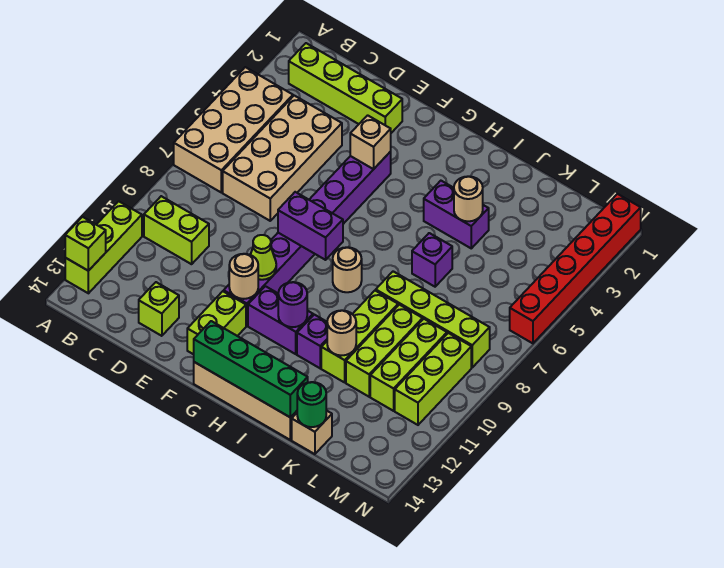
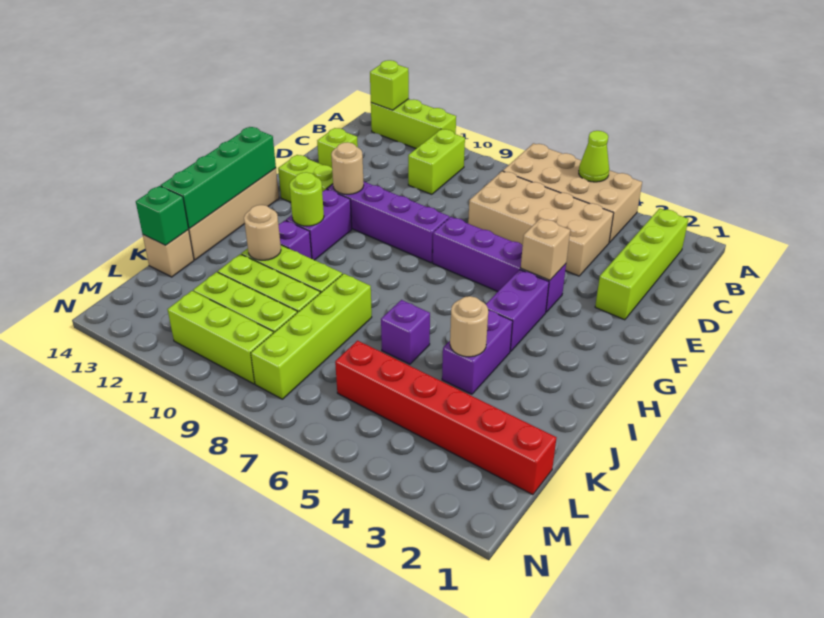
purple 1x2 brick [278,192,343,260] -> purple 1x2 brick moved to [486,270,549,352]
lime 1x1 cone [251,235,276,280] -> lime 1x1 cone moved to [579,131,609,182]
tan 1x1 round brick [333,247,362,292] -> none
purple 1x1 round brick [278,282,307,327] -> lime 1x1 round brick [289,172,324,226]
green 1x1 round brick [297,382,326,427] -> green 1x1 brick [136,186,188,245]
red 1x6 brick [510,194,641,343] -> red 1x6 brick moved to [335,341,556,495]

